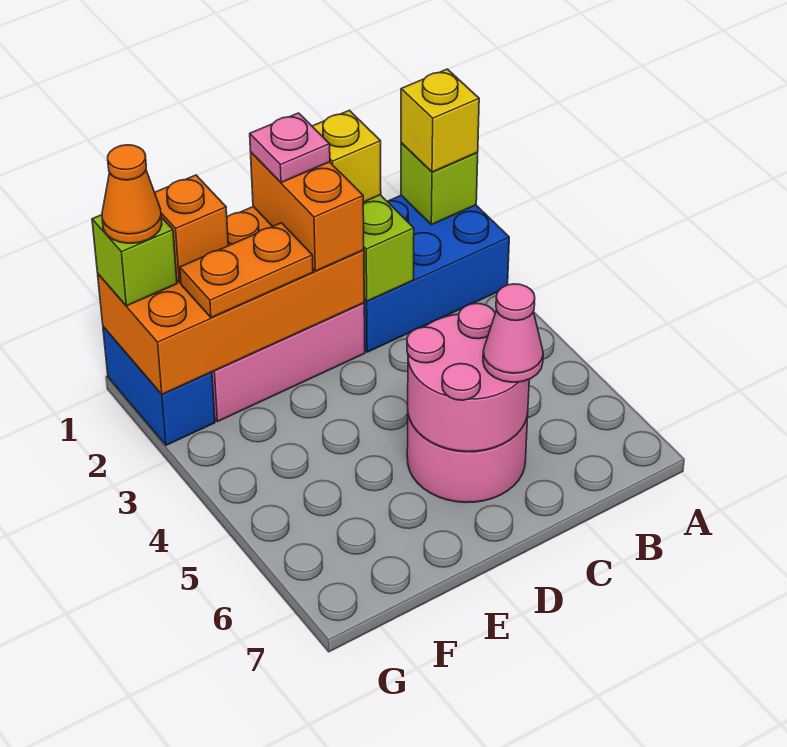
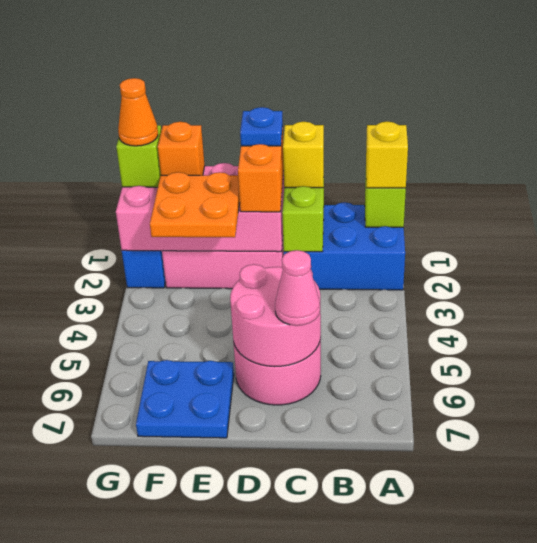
orange 2x4 brick [98,207,364,394] -> pink 2x4 brick [116,163,284,252]
pink 1x1 plate [250,113,330,183] -> blue 1x1 plate [240,107,283,146]
orange 1x2 plate [180,223,313,318] -> orange 2x2 plate [150,172,240,237]
none -> blue 2x2 plate [136,360,234,438]

